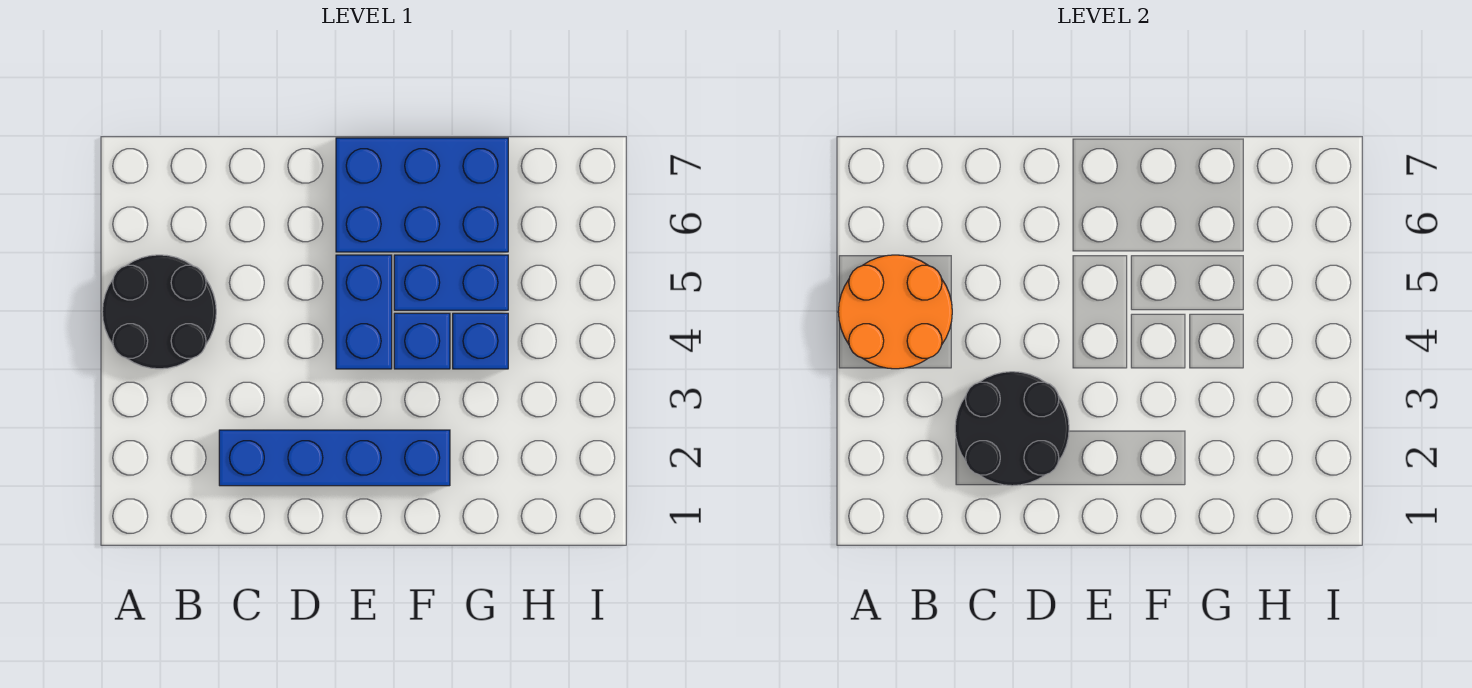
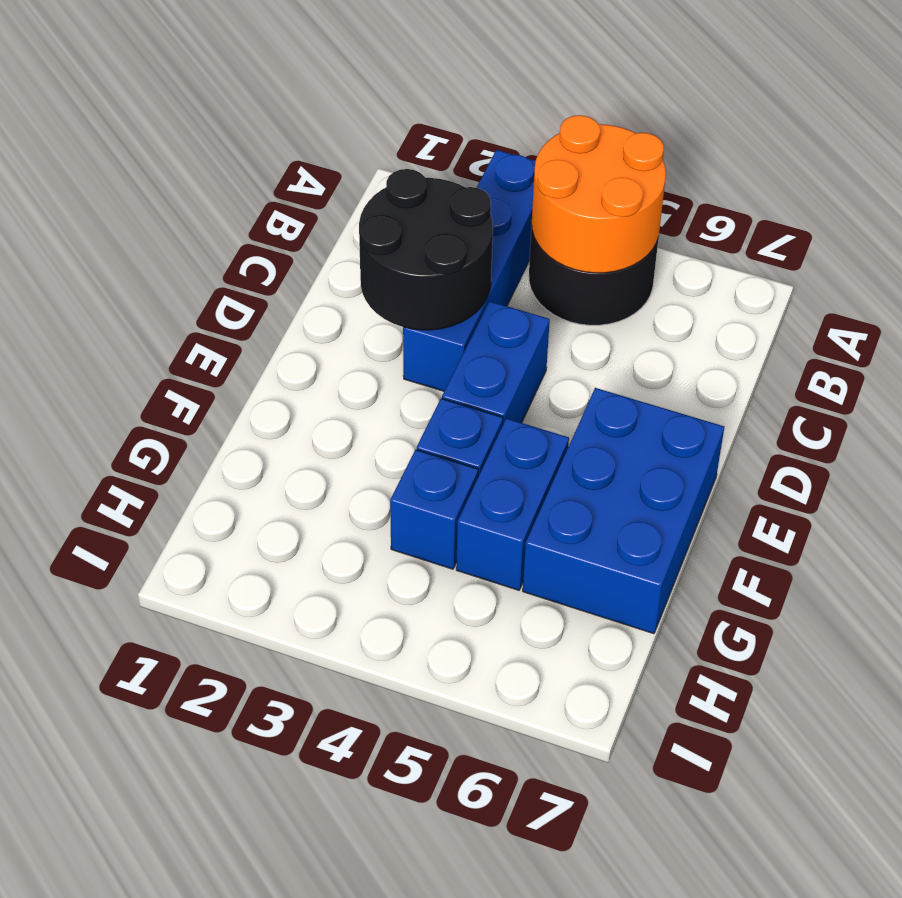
blue 1x4 brick [219,430,450,486] -> blue 1x4 brick moved to [403,150,536,391]
blue 1x2 brick [336,255,392,369] -> blue 1x2 brick turned to [442,301,550,424]

